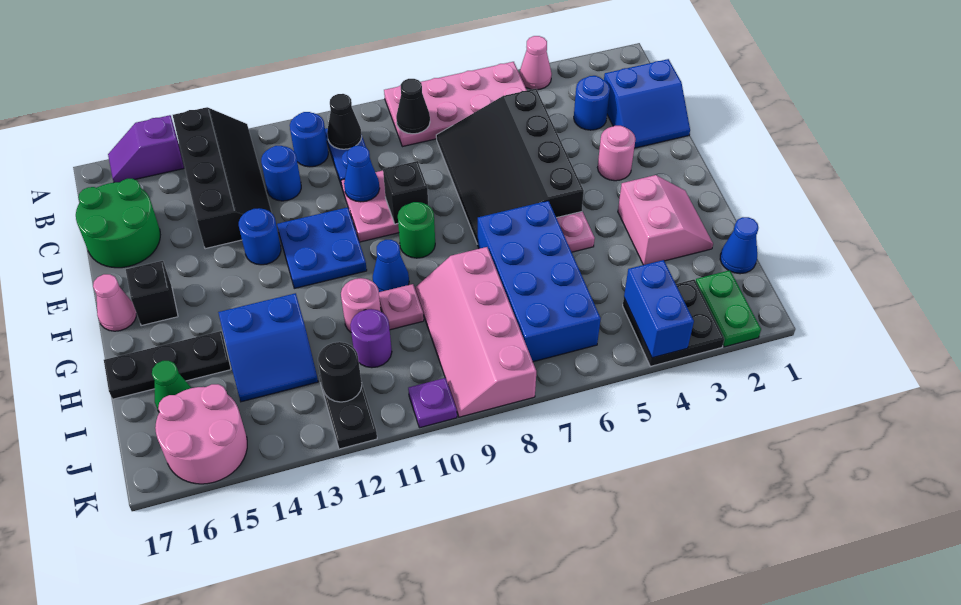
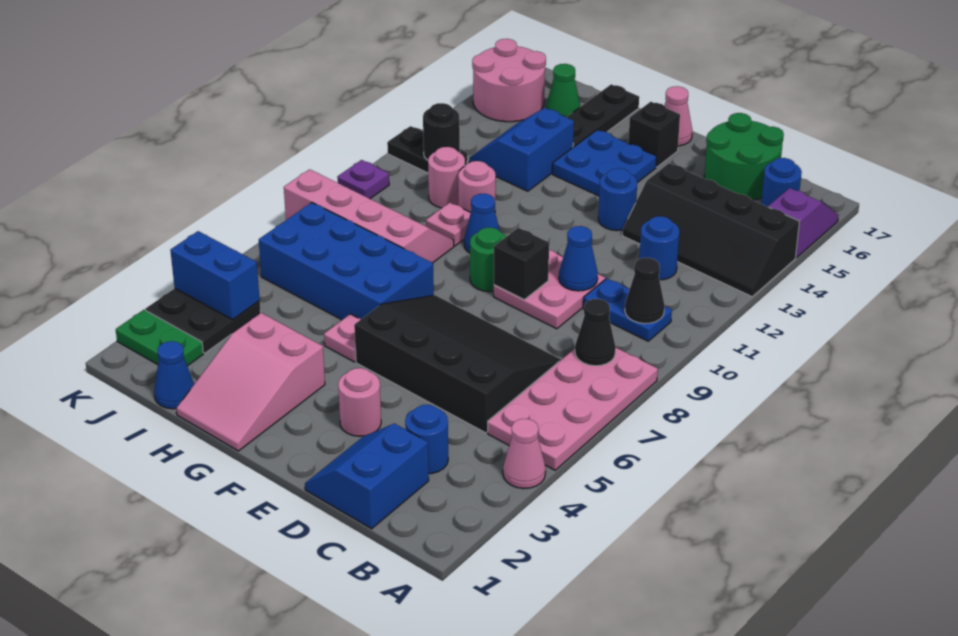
blue 1x1 round brick [290,112,328,167] -> blue 1x1 round brick moved to [761,158,802,207]
blue 2x2 plate [277,207,367,288] -> blue 2x2 plate moved to [553,130,657,196]
pink 2x2 slope [618,175,713,265] -> pink 2x3 slope [176,313,325,451]
purple 1x1 round brick [350,309,392,368] -> pink 1x1 round brick [428,147,465,208]

